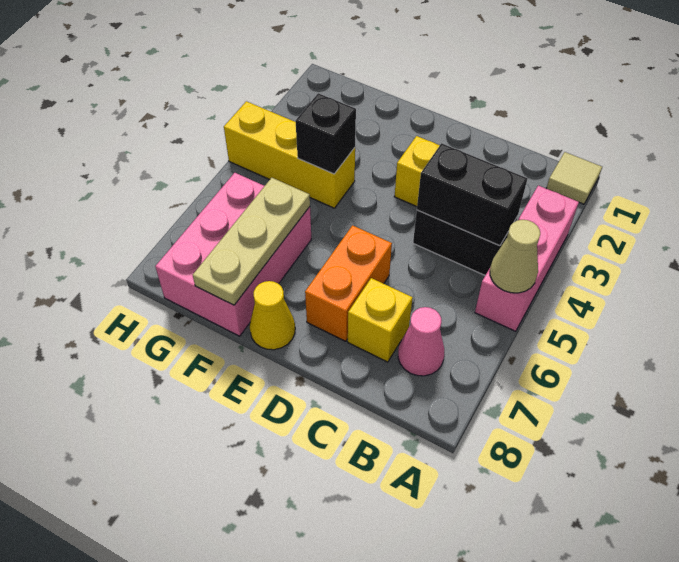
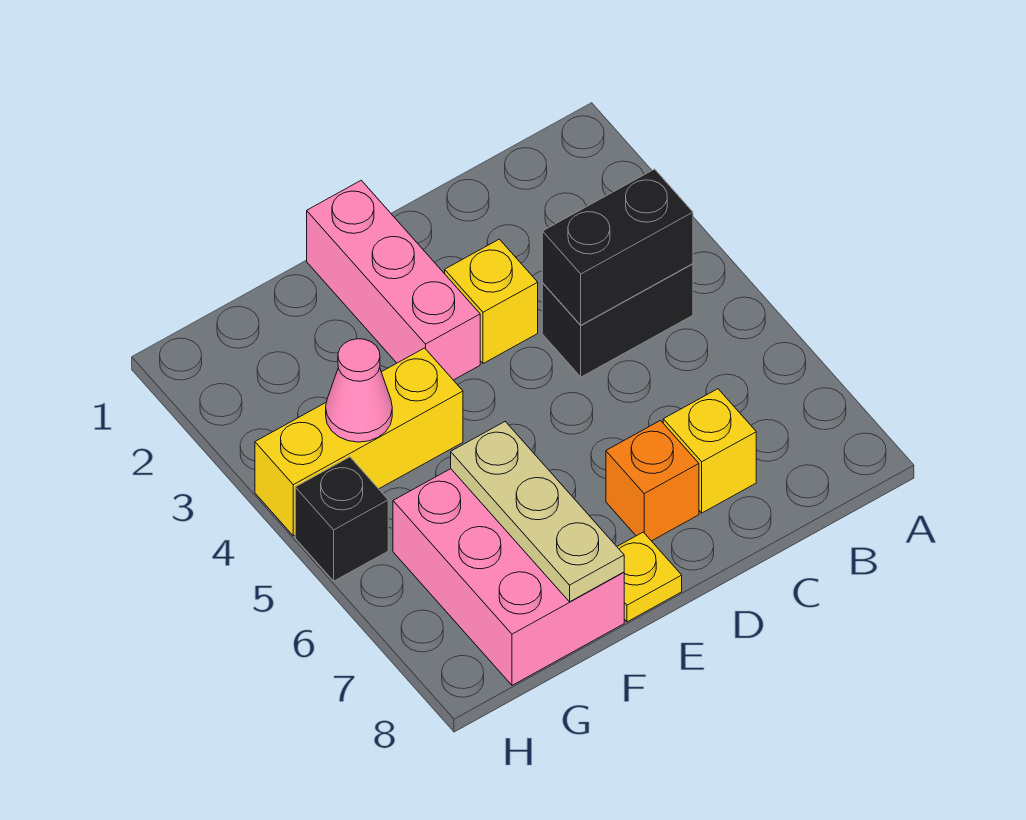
tan 1x1 tile [546,152,602,204] -> none
pink 1x3 brick [475,185,579,331] -> pink 1x3 brick moved to [307,180,480,380]
tan 1x1 cone [490,220,540,293] -> none
pink 1x1 cone [398,307,444,376] -> pink 1x1 cone moved to [326,339,392,442]
orange 1x2 brick [305,225,392,341] -> orange 1x1 brick [606,421,699,541]
yellow 1x1 cone [250,281,295,350] -> yellow 1x1 plate [617,532,682,622]
black 1x1 brick [296,93,356,174] -> black 1x1 brick moved to [295,457,388,581]

